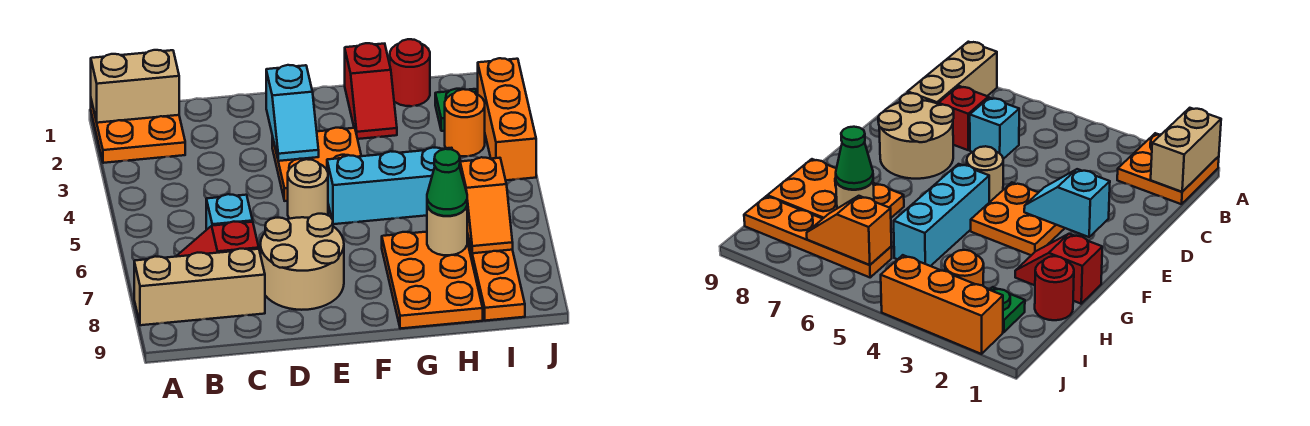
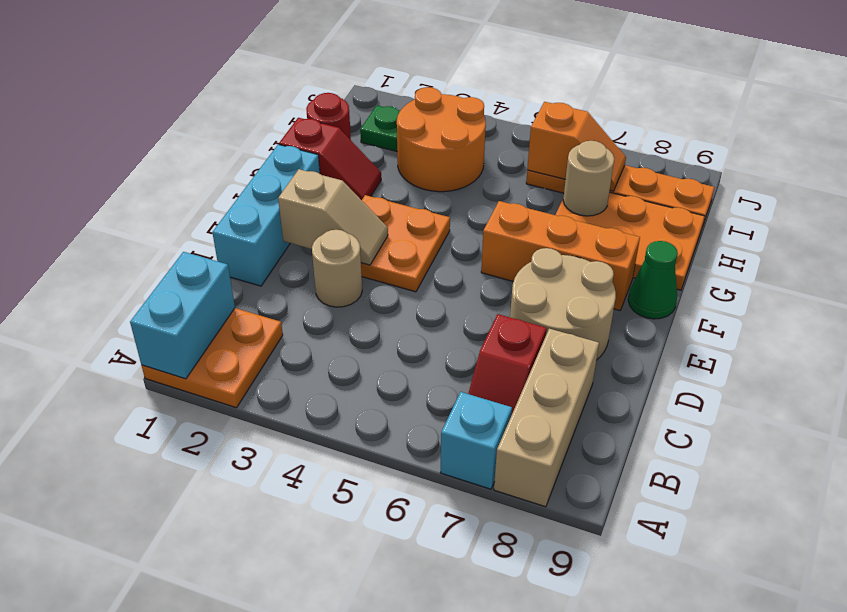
tan 1x2 brick [91,50,179,123] -> cyan 1x2 brick [130,252,235,379]
cyan 1x1 brick [206,194,253,230] -> cyan 1x1 brick moved to [440,392,512,489]
cyan 1x2 slope [266,65,319,161] -> tan 1x2 slope [278,169,388,265]
tan 1x1 round brick [288,159,328,219] -> tan 1x1 round brick moved to [312,230,362,307]
cyan 1x3 brick [327,148,452,224] -> cyan 1x3 brick moved to [212,144,320,286]
green 1x1 cone [427,149,467,216] -> green 1x1 cone moved to [628,241,678,319]
orange 1x1 round brick [445,89,485,156] -> orange 2x2 round brick [397,87,486,192]
orange 1x3 brick [478,58,536,180] -> orange 1x3 brick moved to [481,201,640,311]

